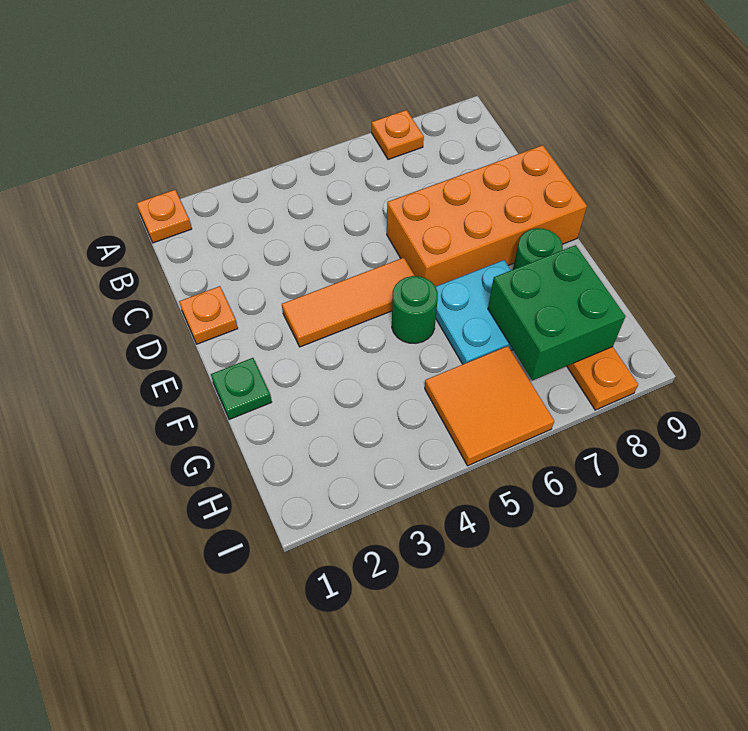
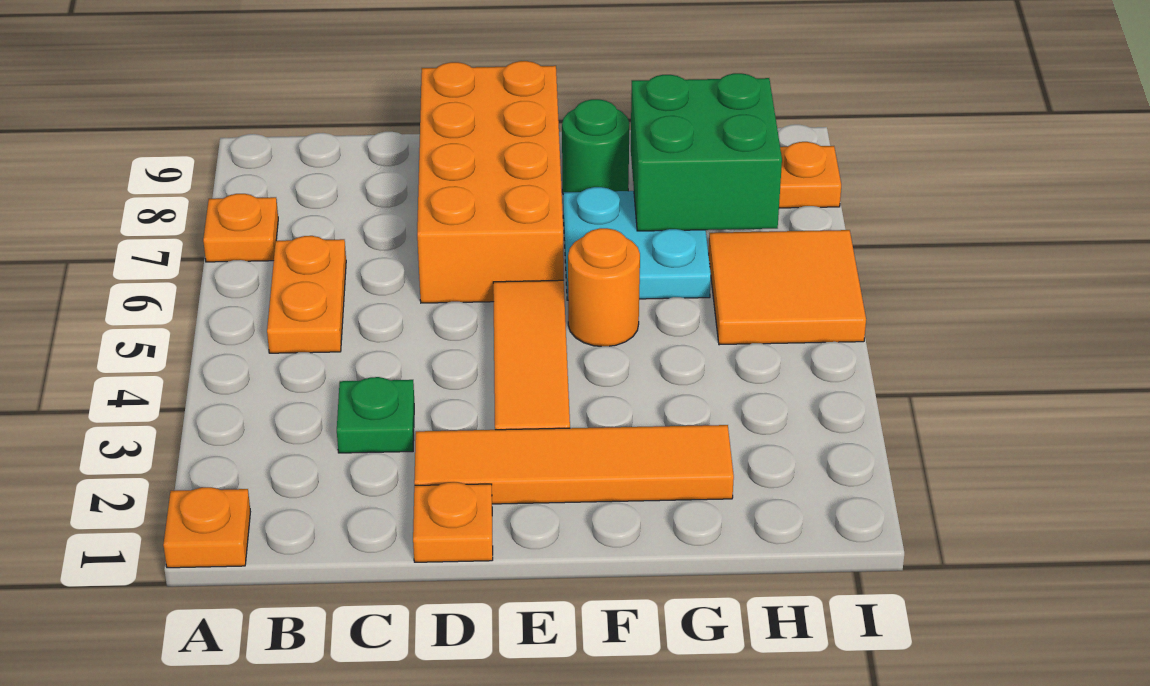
none -> orange 1x2 plate [267,236,346,353]
none -> orange 1x4 tile [414,425,734,504]
green 1x1 plate [211,358,272,420] -> green 1x1 plate moved to [337,377,414,453]
green 1x1 round brick [392,276,438,343] -> orange 1x1 round brick [568,228,640,346]

